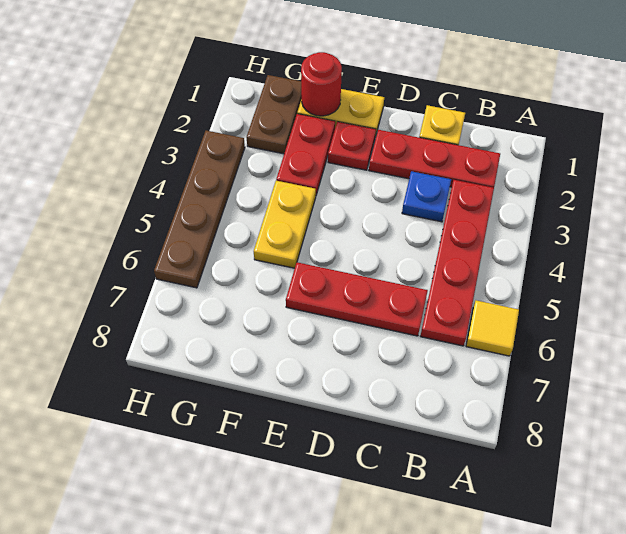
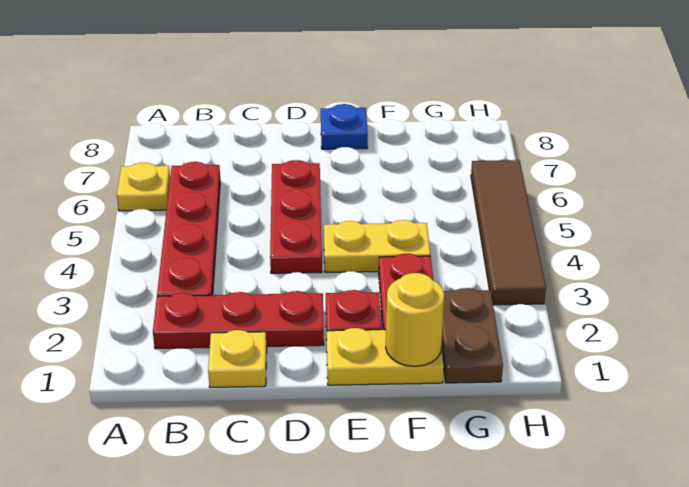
yellow 1x1 tile [466,300,519,356] -> yellow 1x1 plate [117,163,170,211]
blue 1x1 plate [402,171,451,222] -> blue 1x1 plate moved to [321,104,368,149]
red 1x3 plate [286,262,428,336] -> red 1x3 plate turned to [270,160,322,273]
red 1x1 round brick [301,52,342,116] -> yellow 1x1 round brick [386,273,444,366]
yellow 1x2 plate [254,181,316,268] -> yellow 1x2 plate turned to [324,220,431,272]
brown 1x4 plate [154,131,245,288] -> brown 1x4 tile [471,160,546,305]

